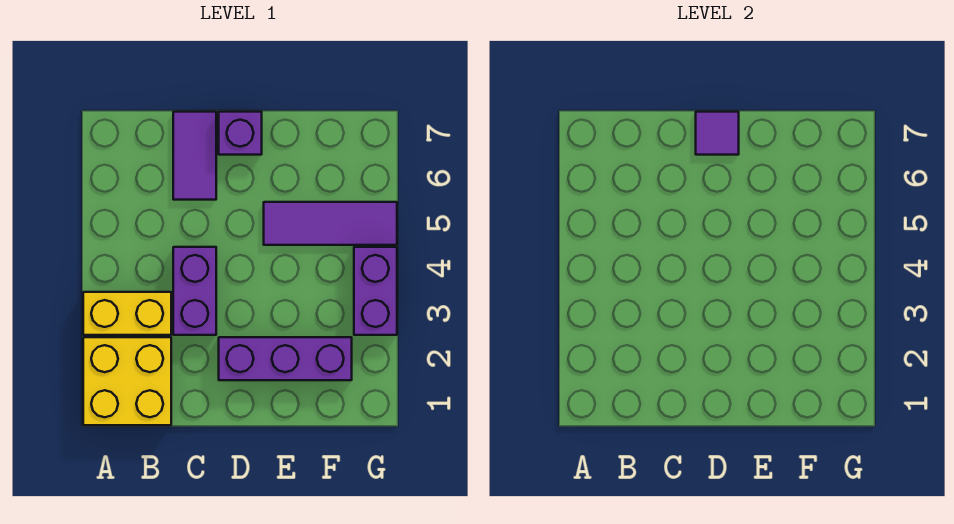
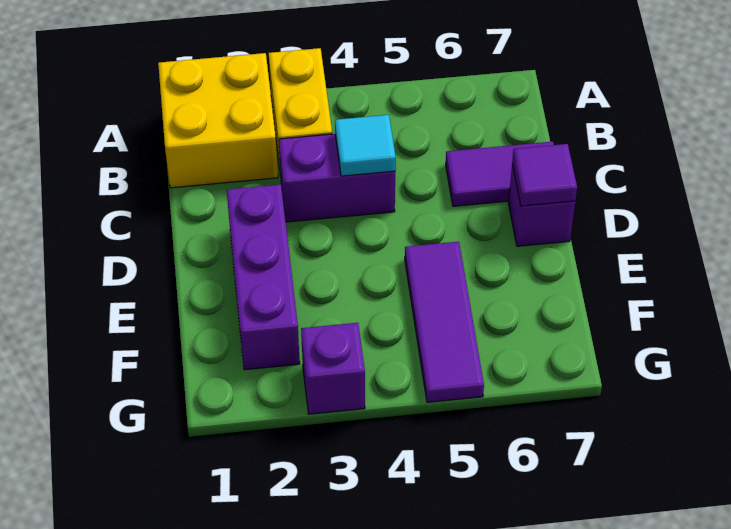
none -> cyan 1x1 tile [335,115,396,176]
purple 1x2 brick [354,247,397,335] -> purple 1x1 brick [301,323,365,414]

